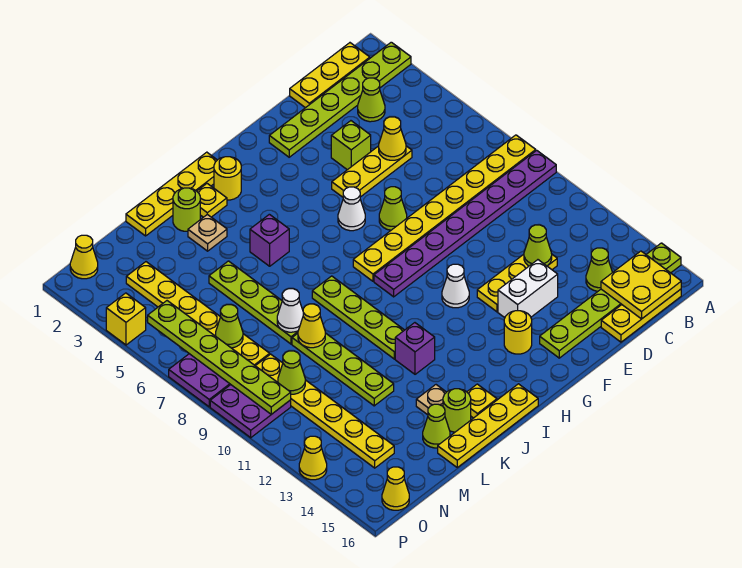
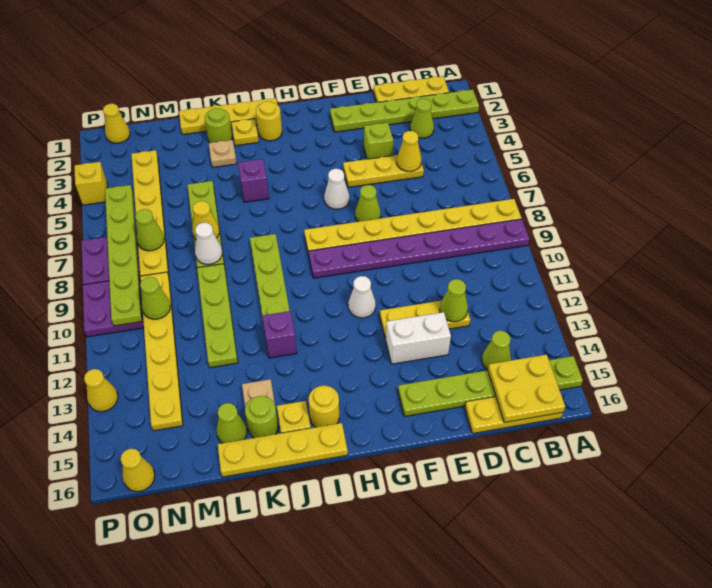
yellow 1x1 round brick [504,311,532,354] -> yellow 1x1 round brick moved to [309,386,339,427]
yellow 1x1 cone [298,304,325,348] -> yellow 1x1 cone moved to [192,201,219,239]

